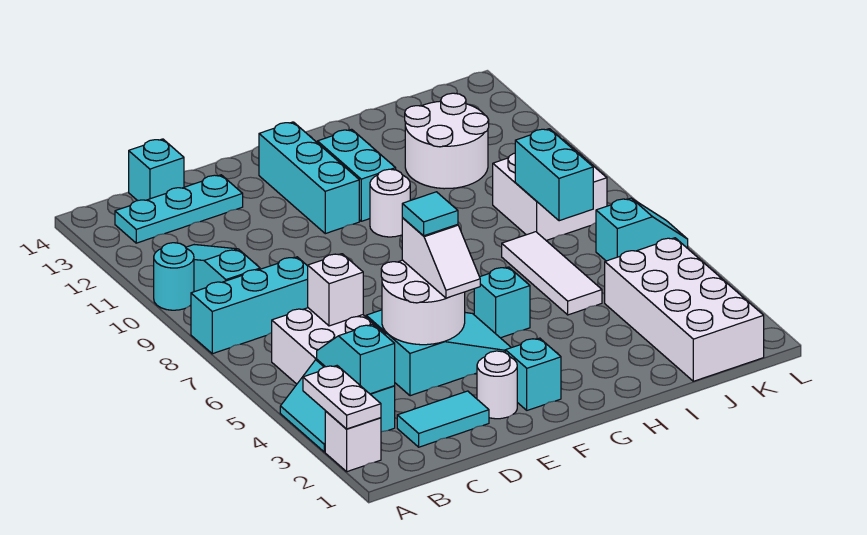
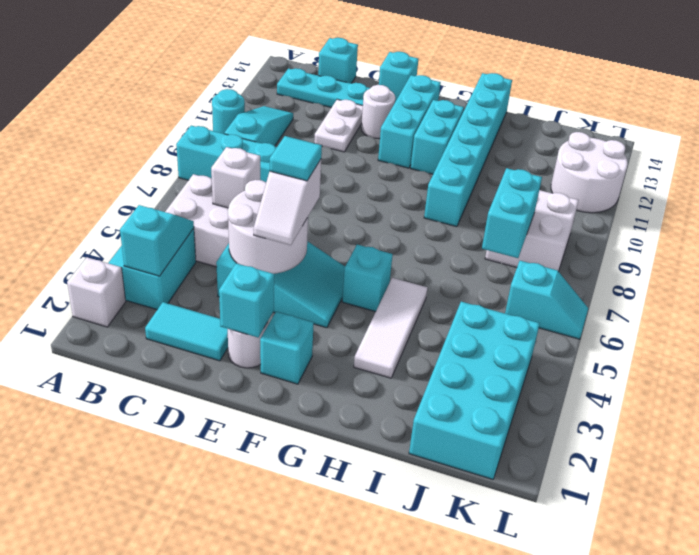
white 1x2 plate [303,366,381,429] -> white 1x2 plate moved to [314,99,363,152]
none -> cyan 1x1 brick [219,263,274,337]
none -> cyan 1x1 brick [379,52,418,102]
white 1x1 round brick [370,169,410,237] -> white 1x1 round brick moved to [361,85,395,138]
none -> cyan 1x6 brick [424,73,512,227]
white 1x3 tile [502,232,602,315] -> white 1x3 tile moved to [354,278,427,378]
white 2x2 round brick [405,93,489,189] -> white 2x2 round brick moved to [551,132,628,213]
white 2x4 brick [605,238,764,381] -> cyan 2x4 brick [409,302,540,479]

